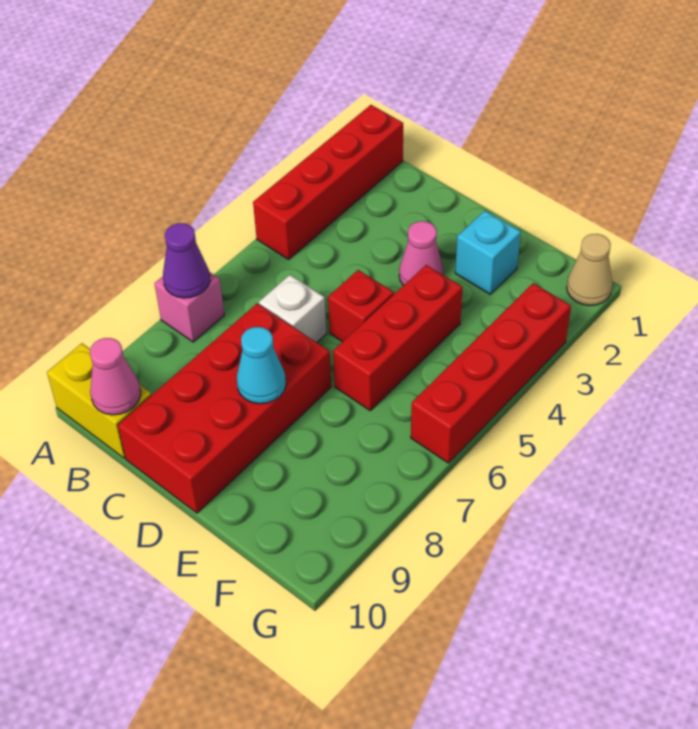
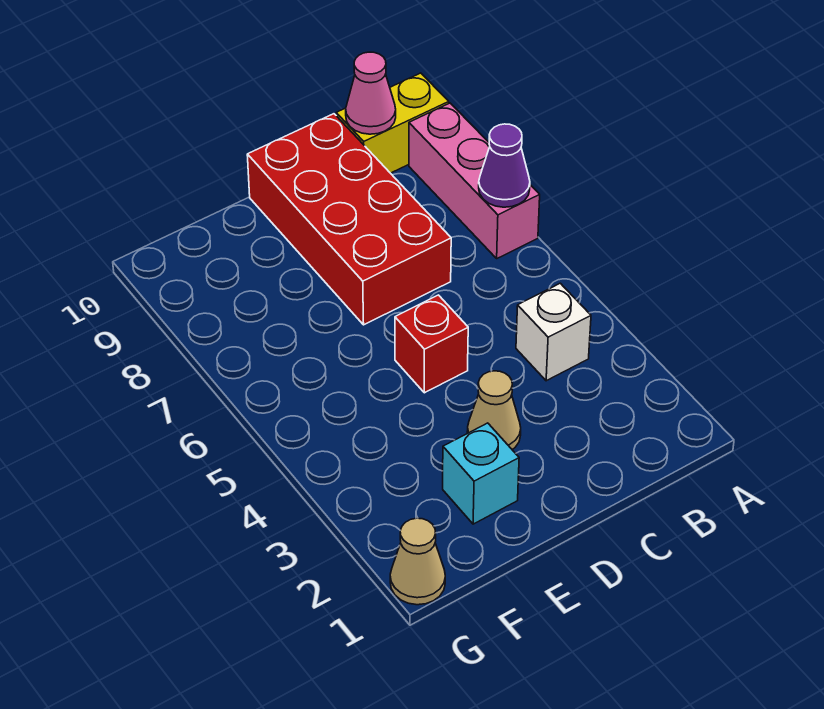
red 1x4 brick [253,105,403,259] -> none
pink 1x1 brick [154,272,224,342] -> pink 1x3 brick [409,103,540,258]
white 1x1 brick [259,275,326,342] -> white 1x1 brick moved to [516,283,591,381]
pink 1x1 cone [399,221,443,286] -> tan 1x1 cone [467,371,521,450]
cyan 1x1 cone [237,327,286,404] -> none
red 1x3 brick [333,265,463,410] -> none
red 1x4 brick [411,283,571,463] -> none

